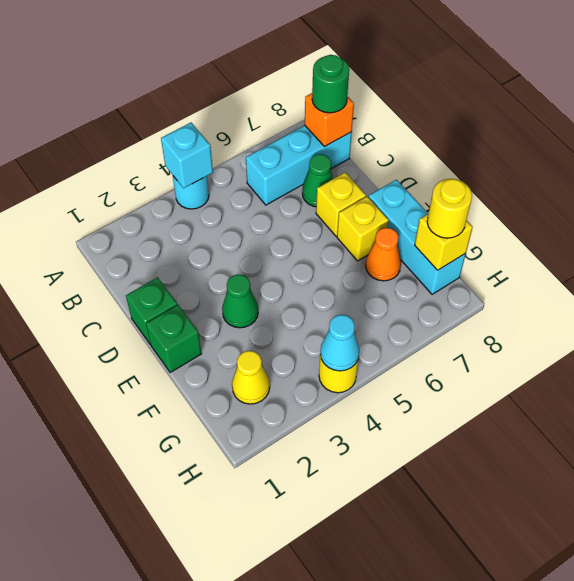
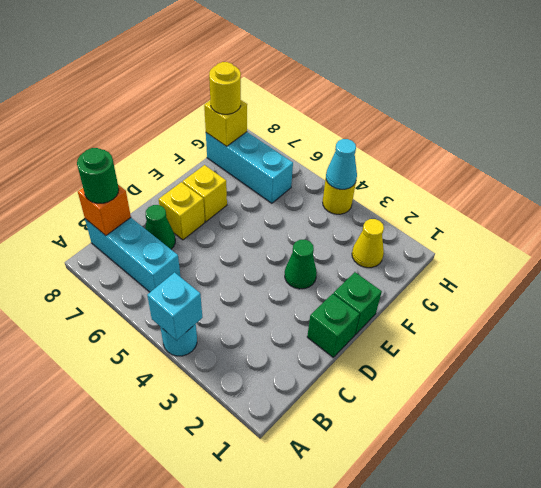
cyan 1x3 brick [368,180,466,294] -> cyan 1x3 brick turned to [206,132,293,203]
orange 1x1 cone [366,228,401,281] -> none

